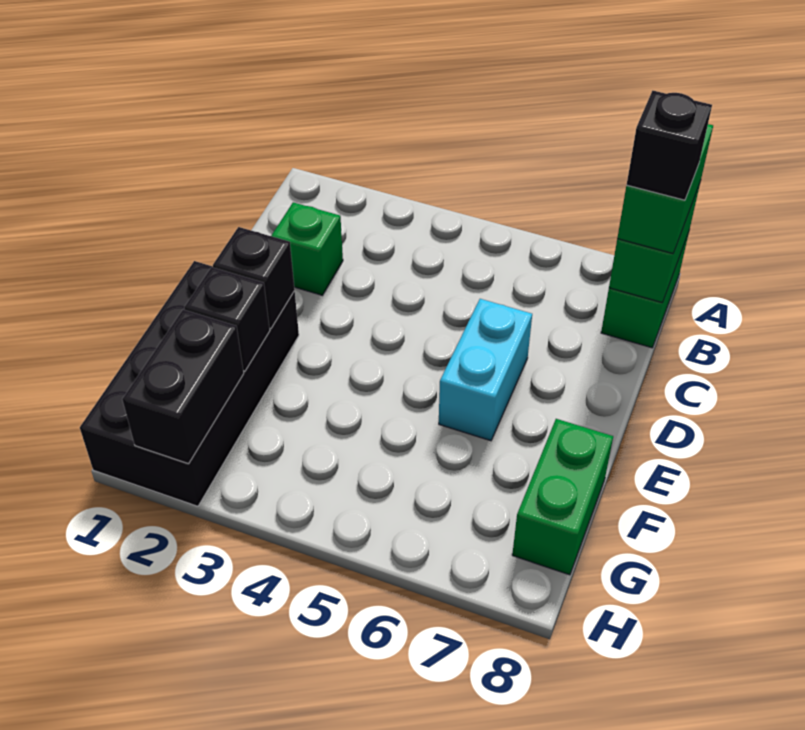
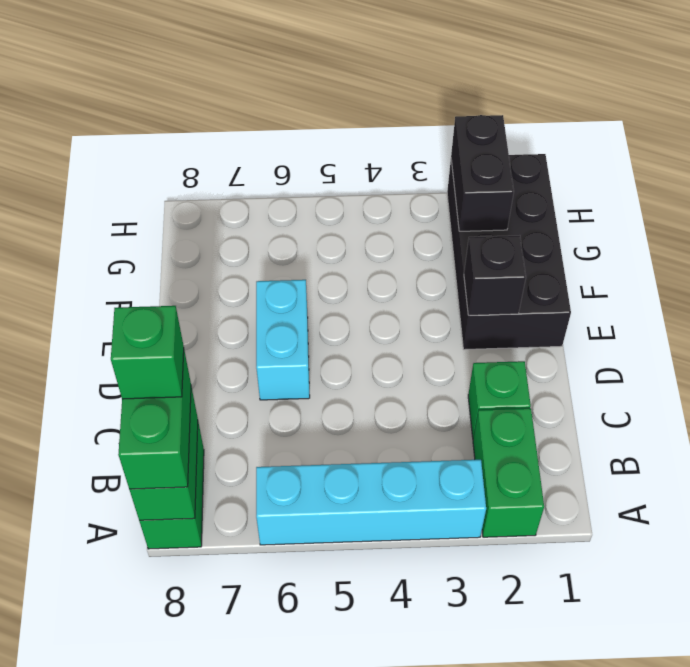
none -> cyan 1x4 brick [256,460,486,545]
black 1x1 brick [627,91,712,200] -> green 1x1 brick [111,306,184,399]
black 1x1 brick [184,267,270,371] -> none
green 1x2 brick [512,419,613,575] -> green 1x2 brick moved to [473,408,544,537]

